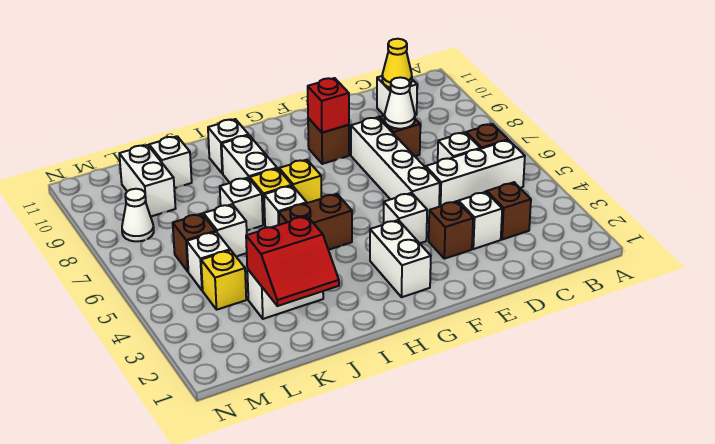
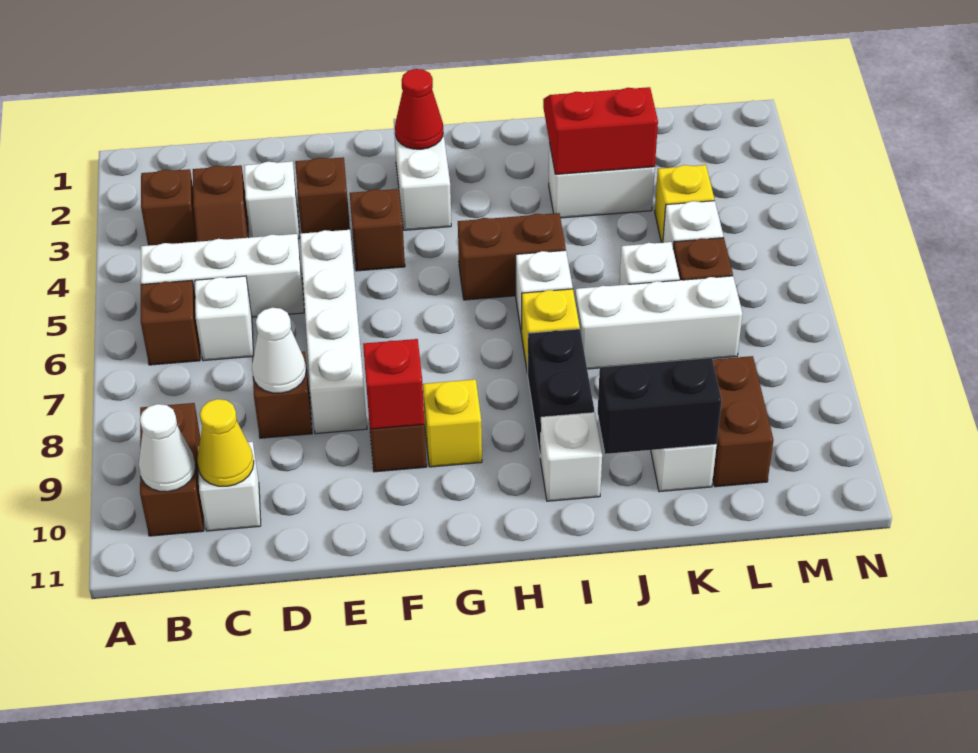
none -> brown 1x1 brick [141,169,197,246]
none -> brown 1x2 brick [140,403,204,536]
white 1x1 brick [384,193,427,243] -> brown 1x1 brick [350,189,405,271]
none -> red 1x1 cone [395,69,443,149]
yellow 1x1 brick [279,160,322,203] -> yellow 1x1 brick moved to [423,379,482,467]
white 1x2 brick [222,135,277,183] -> black 1x2 brick [528,329,594,454]
white 1x1 brick [220,178,263,230] -> white 1x3 brick [575,276,743,369]
none -> black 1x2 brick [598,358,722,454]
white 1x2 brick [119,145,176,216] -> brown 1x2 brick [713,356,773,487]
white 1x1 cone [122,189,154,241] -> white 1x1 cone moved to [139,404,196,492]

